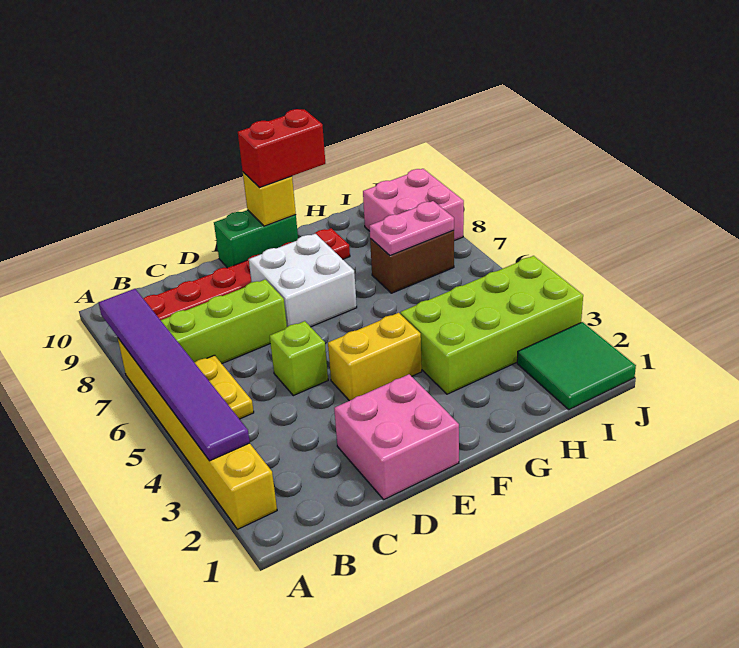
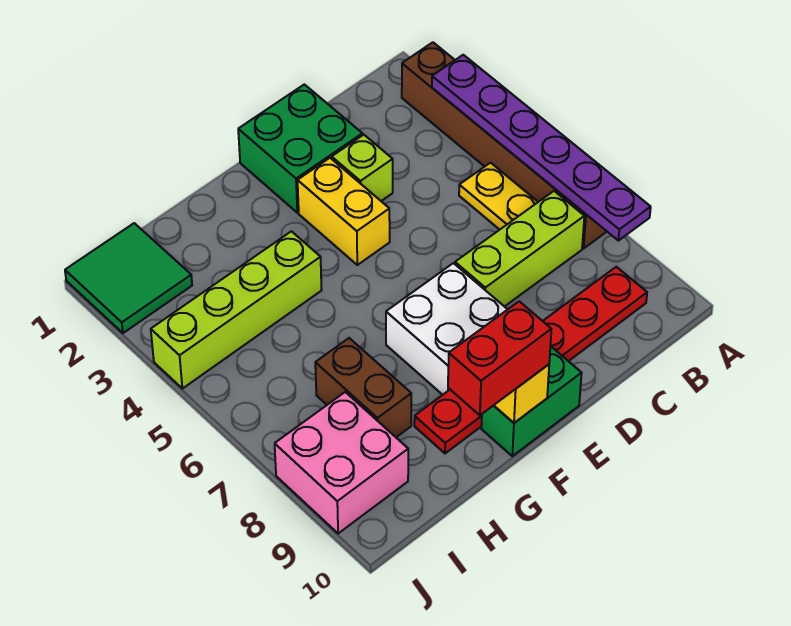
yellow 1x6 brick [118,338,277,529] -> brown 1x6 brick [402,42,607,248]
purple 1x6 tile [98,289,250,461] -> purple 1x6 plate [432,55,651,241]
pink 2x2 brick [334,374,459,499] -> green 2x2 brick [238,84,362,213]
lime 1x1 brick [270,321,328,396] -> lime 1x1 brick moved to [332,135,393,201]
yellow 1x2 brick [328,313,422,401] -> yellow 1x2 brick turned to [298,158,390,265]
lime 2x4 brick [400,256,583,394] -> lime 1x4 brick [151,231,322,389]
brown 1x2 brick [370,230,454,293] -> brown 1x2 brick turned to [315,338,411,437]
pink 1x2 plate [369,201,454,255] -> none

